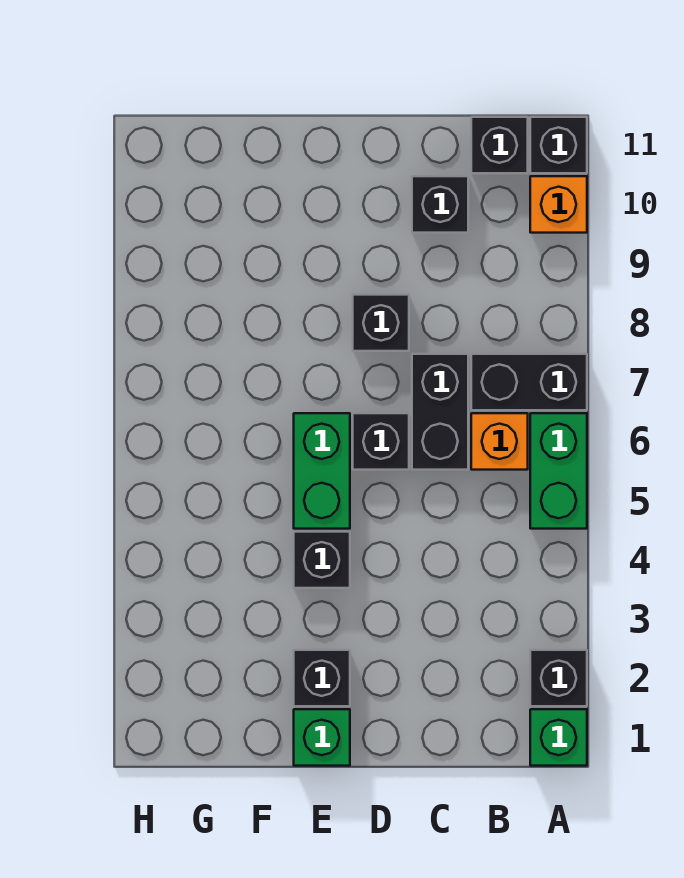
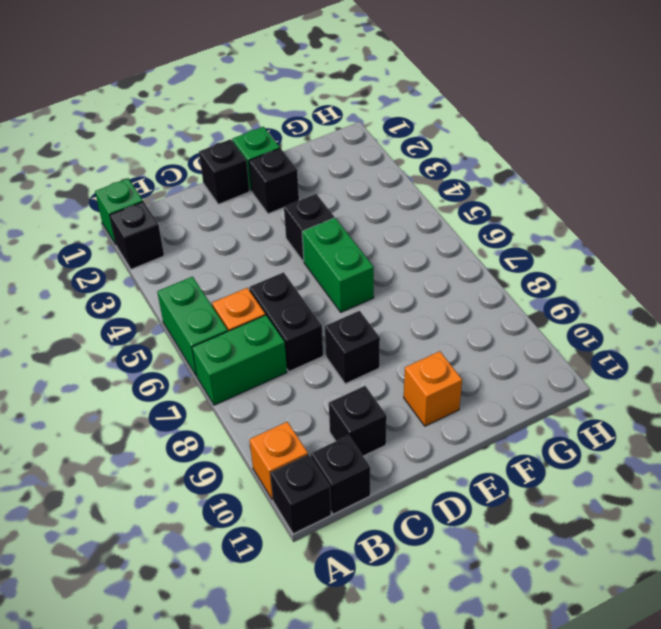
black 1x2 brick [471,354,587,410] -> green 1x2 brick [192,315,287,405]
black 1x1 brick [353,413,409,470] -> black 1x1 brick moved to [199,139,250,204]
none -> orange 1x1 brick [404,351,462,426]

